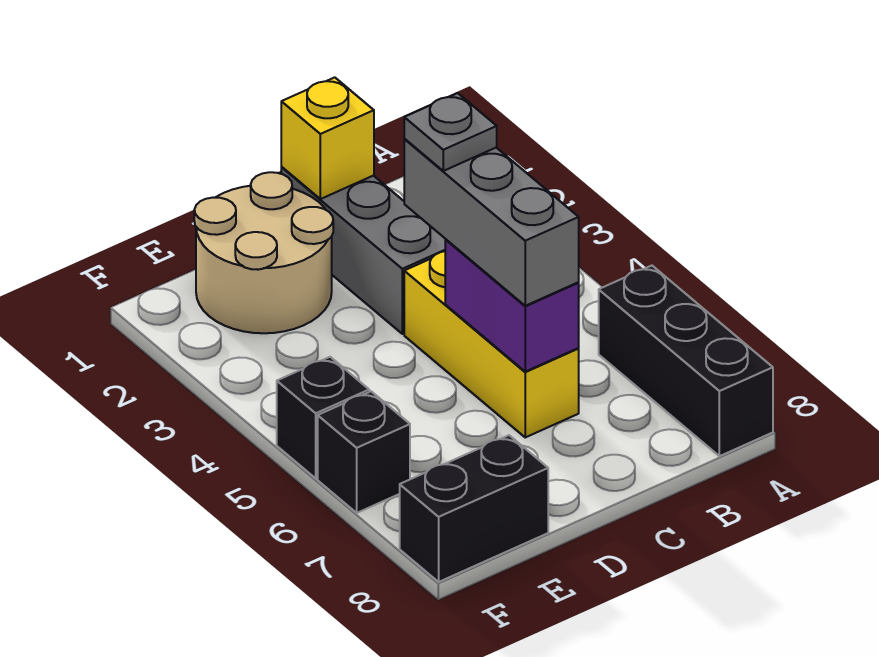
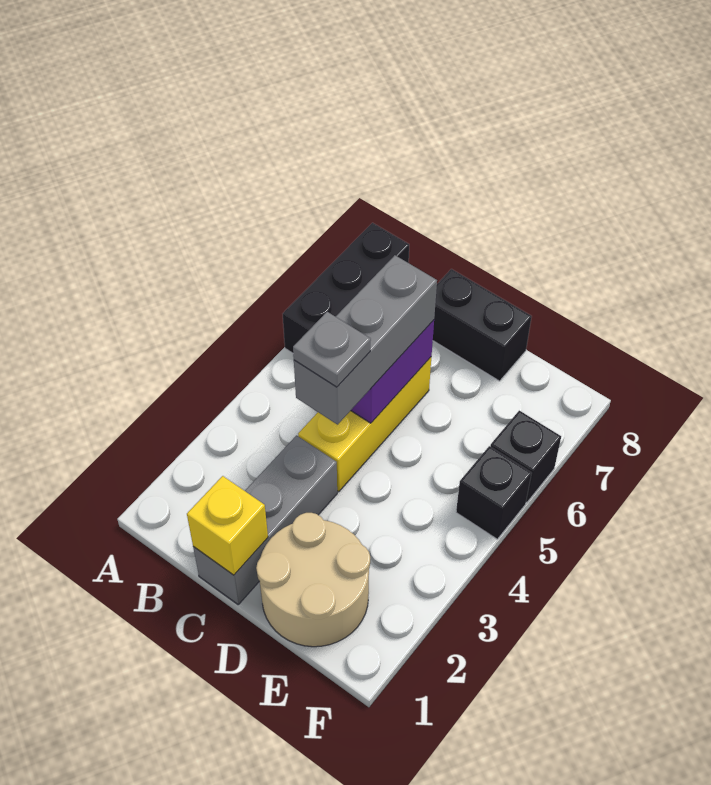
black 1x2 brick [400,435,548,582] -> black 1x2 brick moved to [433,269,532,381]

